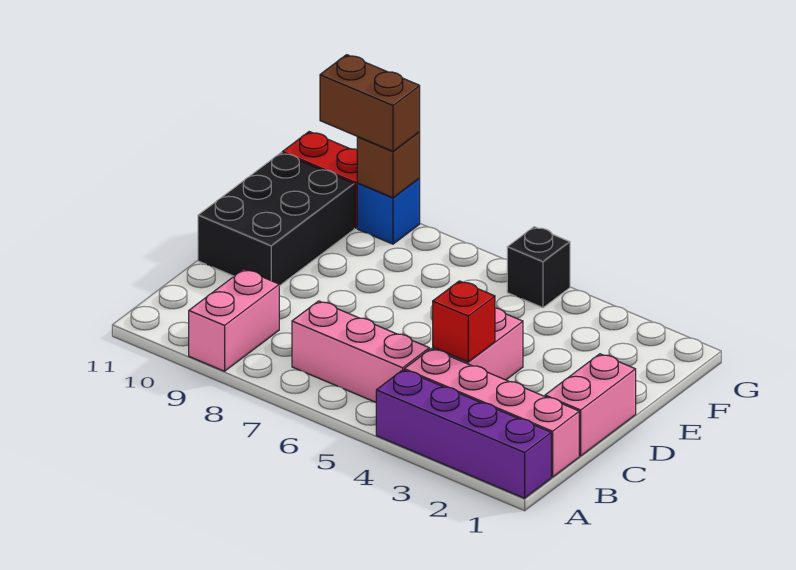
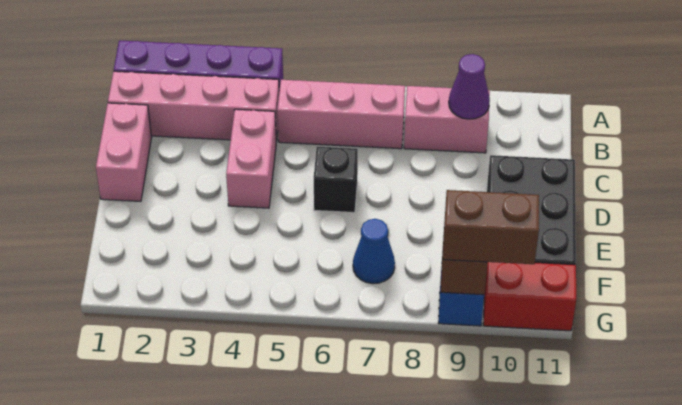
pink 1x2 brick [189,269,279,371] -> pink 1x2 brick turned to [404,86,490,153]
none -> purple 1x1 cone [449,54,490,119]
red 1x1 brick [433,281,495,362] -> none
none -> blue 1x1 cone [353,219,395,284]
black 1x1 brick [507,227,570,308] -> black 1x1 brick moved to [314,146,358,213]

